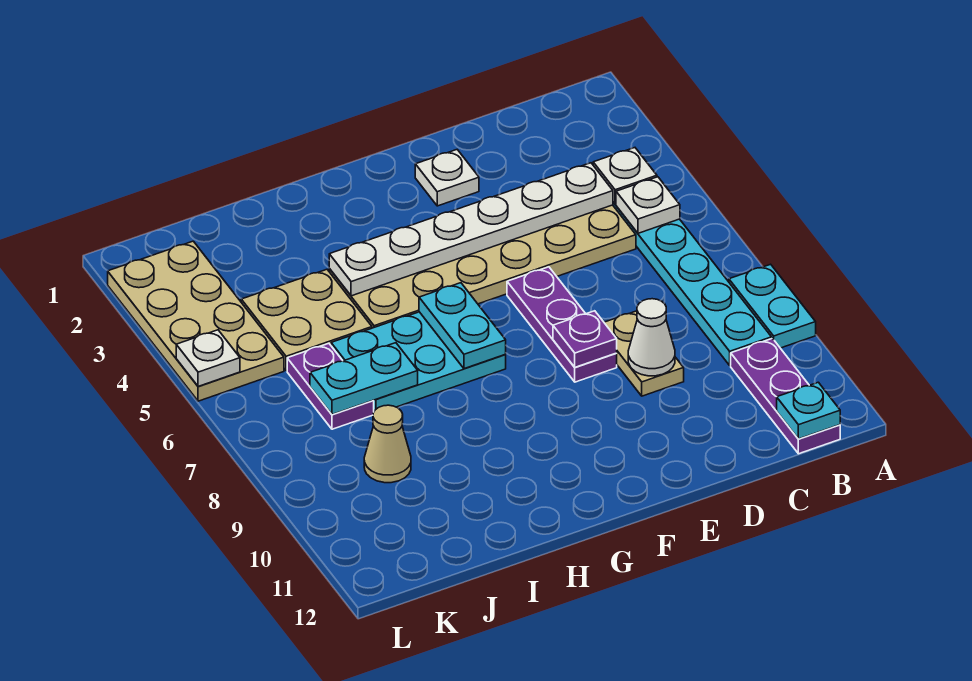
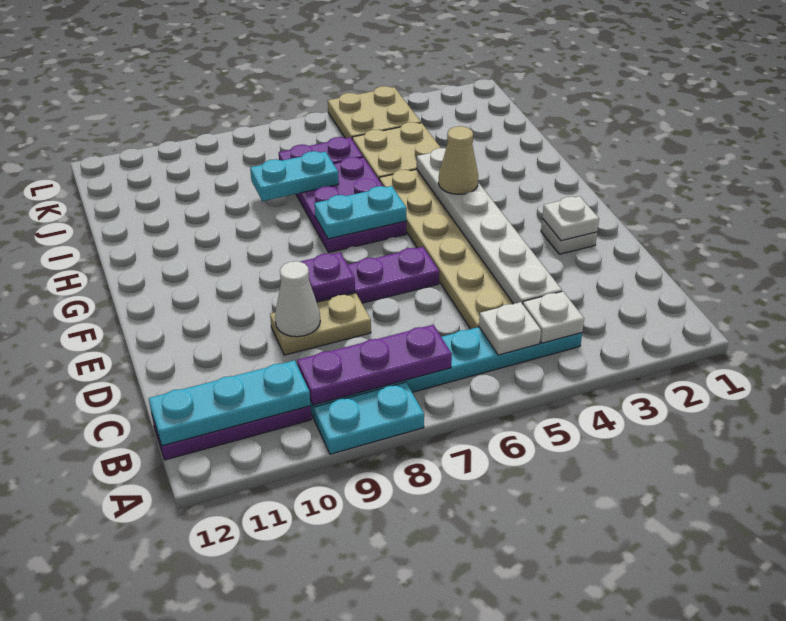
none -> purple 1x3 plate [297,325,452,405]
cyan 1x1 plate [777,382,840,439] -> cyan 1x3 plate [149,360,310,446]
cyan 2x3 plate [331,312,506,411] -> purple 2x3 plate [296,157,406,252]
cyan 1x2 plate [310,343,418,415] -> cyan 1x2 plate turned to [250,151,339,201]
tan 1x1 cone [364,405,411,483] -> tan 1x1 cone moved to [438,126,478,194]
tan 2x4 plate [108,241,284,401] -> tan 2x2 plate [328,86,421,139]
white 1x1 plate [176,330,240,386] -> white 1x1 plate moved to [542,196,599,241]

